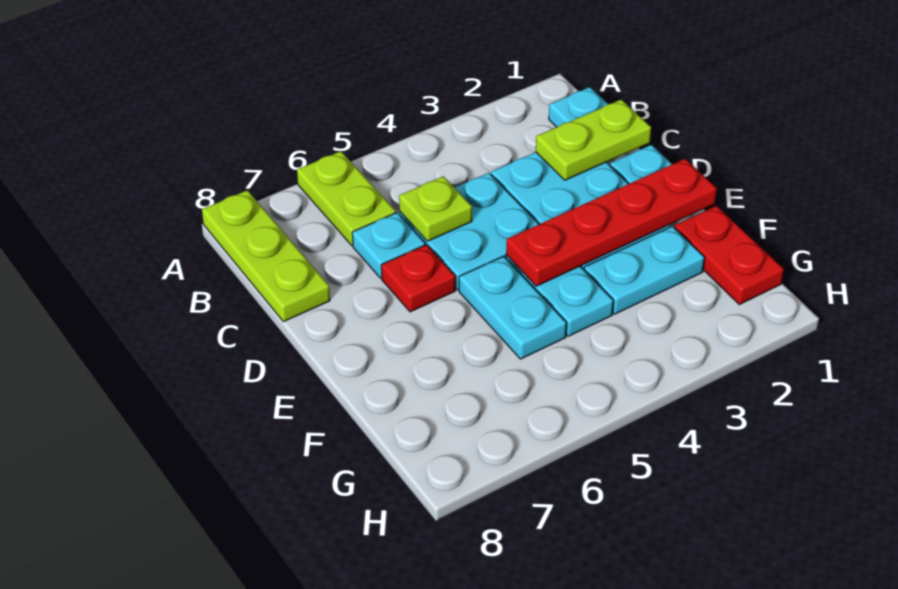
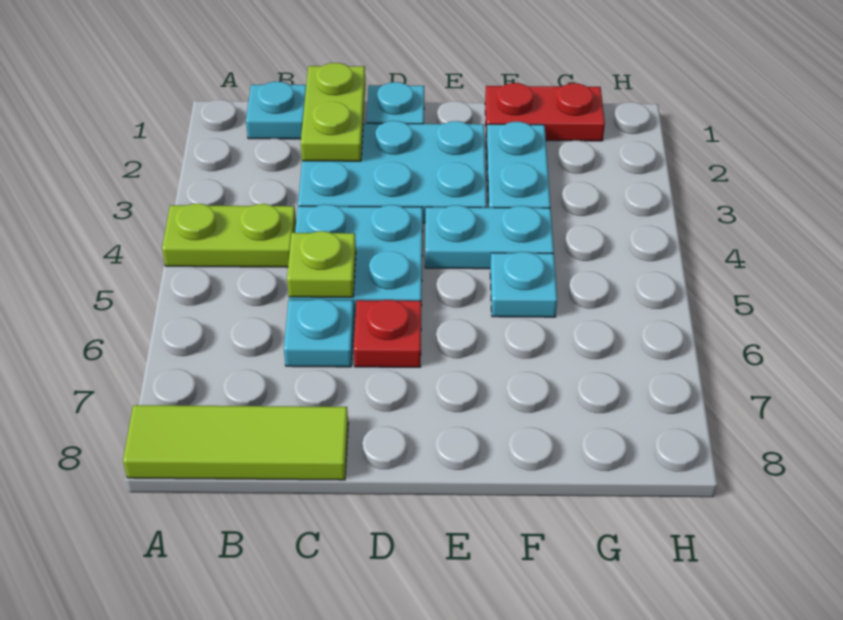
lime 1x2 plate [297,151,396,245] -> lime 1x2 plate moved to [162,204,296,267]
lime 1x3 plate [202,190,330,322] -> lime 1x3 tile [123,405,348,480]
red 1x4 plate [506,159,717,286] -> none
cyan 1x2 plate [459,256,566,359] -> cyan 1x1 plate [490,252,557,317]

